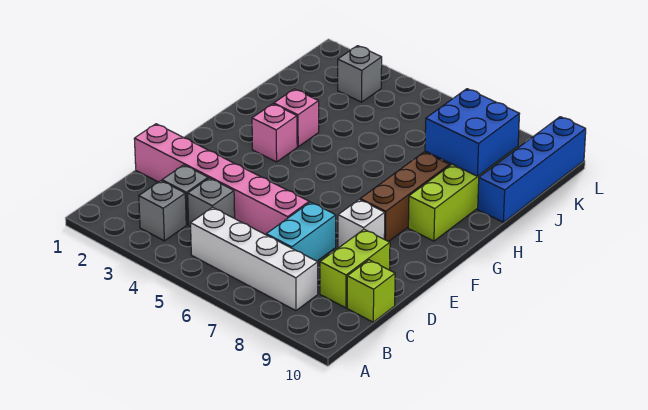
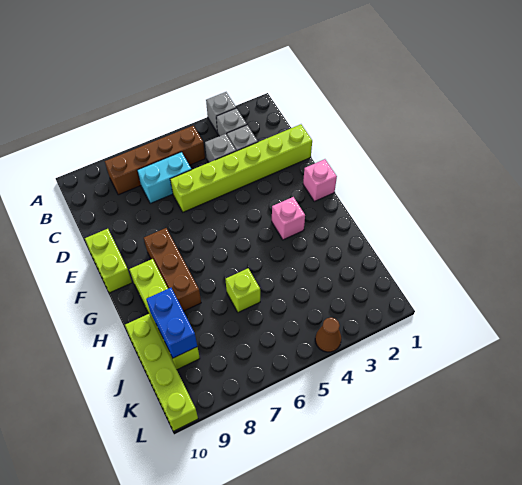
white 1x4 brick [191,207,318,311] -> brown 1x4 brick [105,126,205,195]
cyan 1x2 brick [266,202,336,261] -> cyan 1x2 brick turned to [137,152,191,203]
lime 1x2 brick [320,229,390,308] -> lime 1x2 brick moved to [85,229,132,293]
lime 1x1 brick [347,260,395,322] -> lime 1x1 brick moved to [225,269,260,312]
pink 1x6 brick [134,124,309,235] -> lime 1x6 brick [170,124,312,212]
white 1x1 brick [338,199,385,248] -> none
pink 1x1 brick [274,89,319,147] -> pink 1x1 brick moved to [303,159,337,201]
blue 2x2 brick [425,89,519,176] -> blue 1x2 brick [146,288,197,358]
blue 1x4 brick [478,117,586,222] -> lime 1x4 brick [125,314,198,431]
grey 1x1 brick [338,46,382,102] -> grey 1x1 brick moved to [206,92,236,133]
none -> brown 1x1 cone [315,317,341,352]

